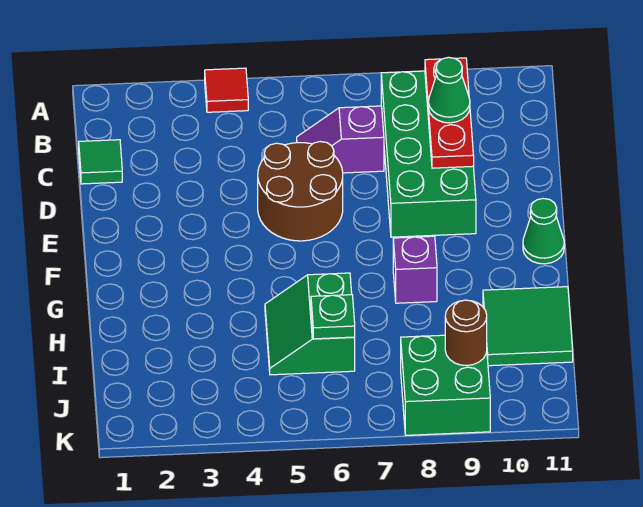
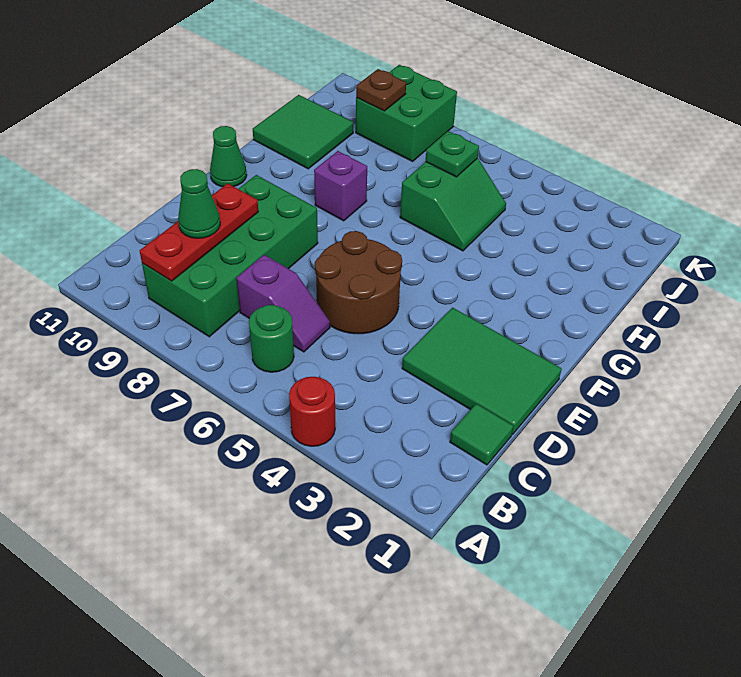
red 1x1 tile [205,68,248,112] -> red 1x1 round brick [289,377,335,446]
none -> green 1x1 round brick [249,305,294,372]
none -> green 2x3 tile [402,308,562,435]
brown 1x1 round brick [445,300,487,365] -> brown 1x1 plate [356,69,406,111]

